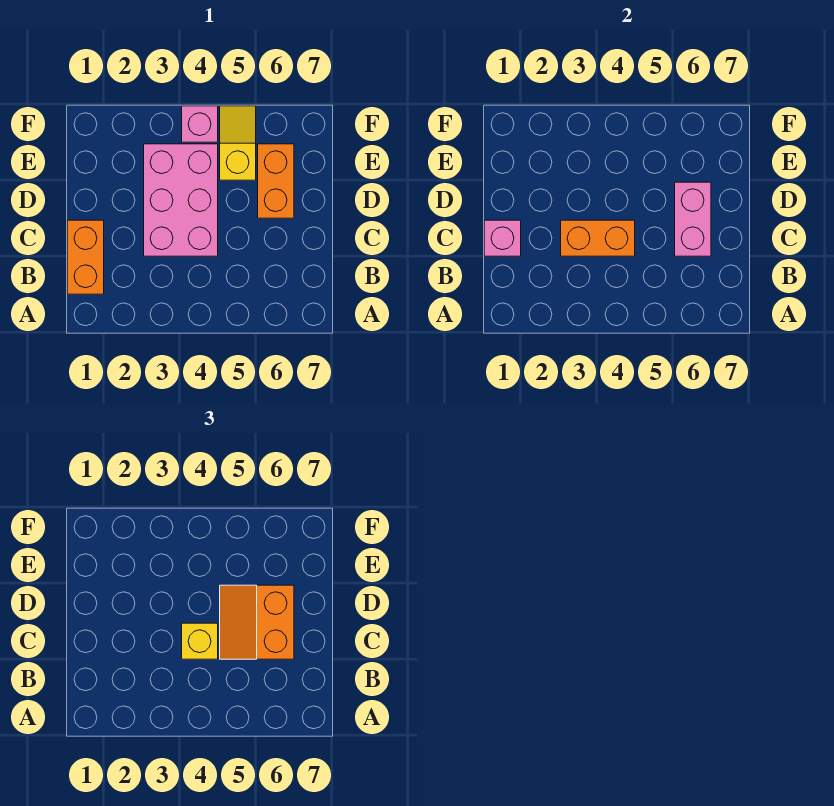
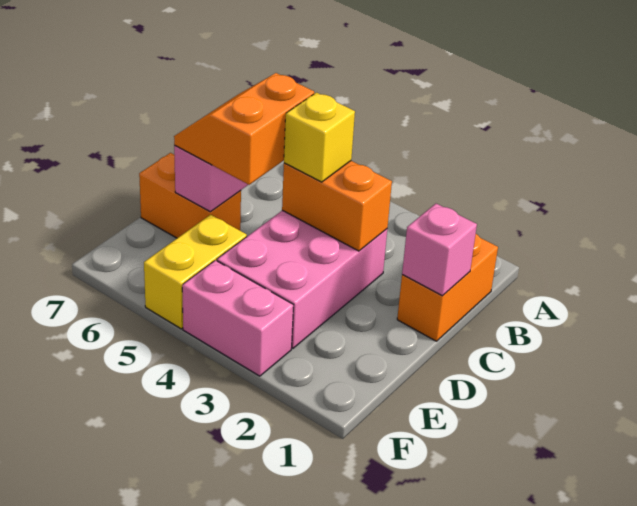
orange 2x2 slope [220,585,294,659] -> orange 2x2 slope turned to [174,73,314,185]
orange 1x2 brick [258,144,294,218] -> orange 1x2 brick turned to [139,153,241,238]
yellow 1x2 slope [220,106,256,180] -> yellow 1x2 brick [144,215,247,329]
pink 1x1 brick [182,106,218,142] -> pink 1x2 brick [182,260,293,376]

